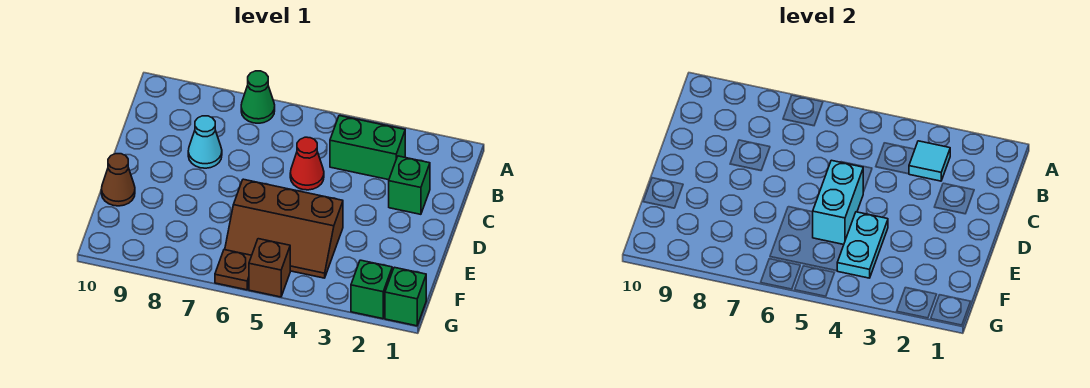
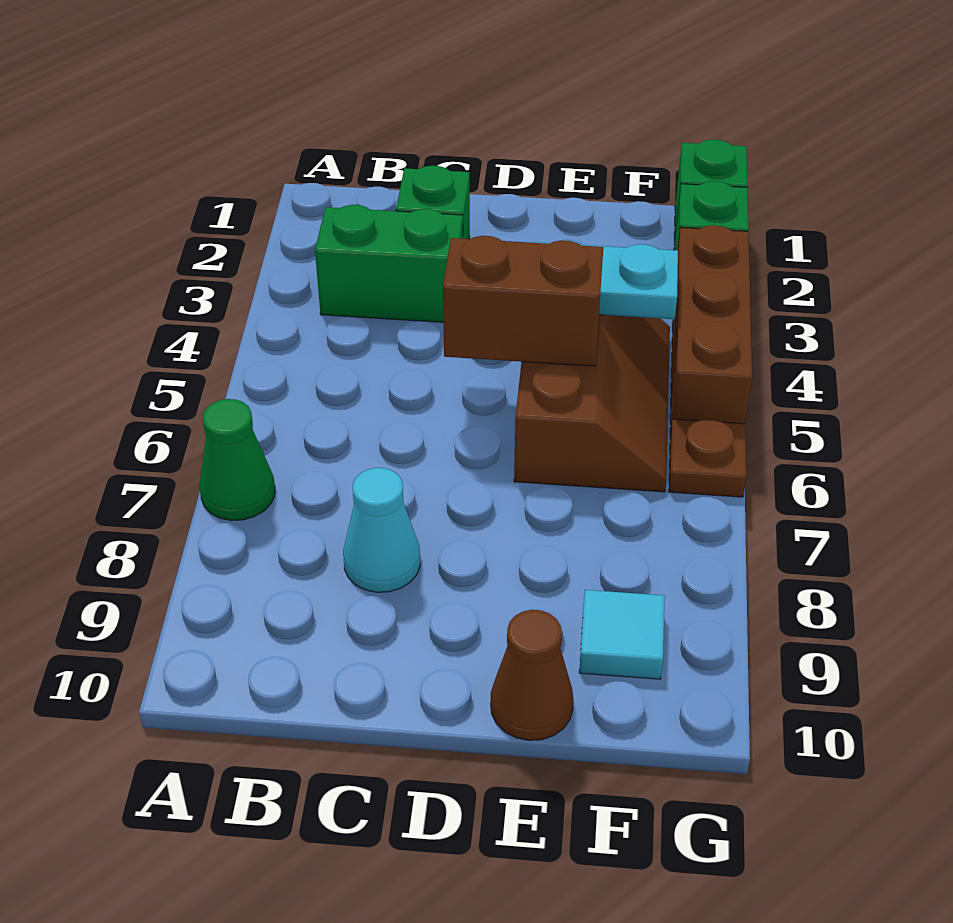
green 1x2 brick [330,116,405,180] -> green 1x2 brick turned to [315,205,463,322]
cyan 1x1 tile [909,141,950,181] -> cyan 1x1 tile moved to [579,590,665,679]
red 1x1 cone [290,137,324,190] -> none
cyan 1x2 brick [813,160,863,244] -> brown 1x2 brick [443,236,603,366]
brown 1x1 brick [249,239,290,297] -> brown 1x3 brick [670,225,752,434]

